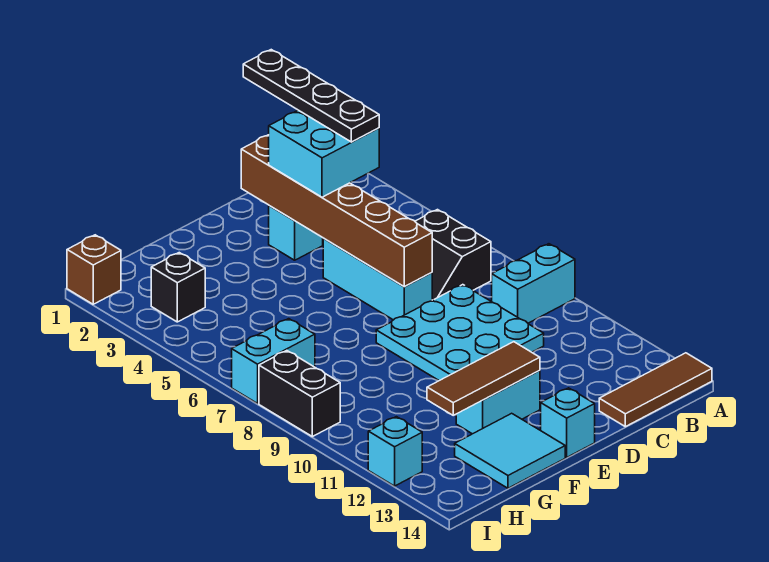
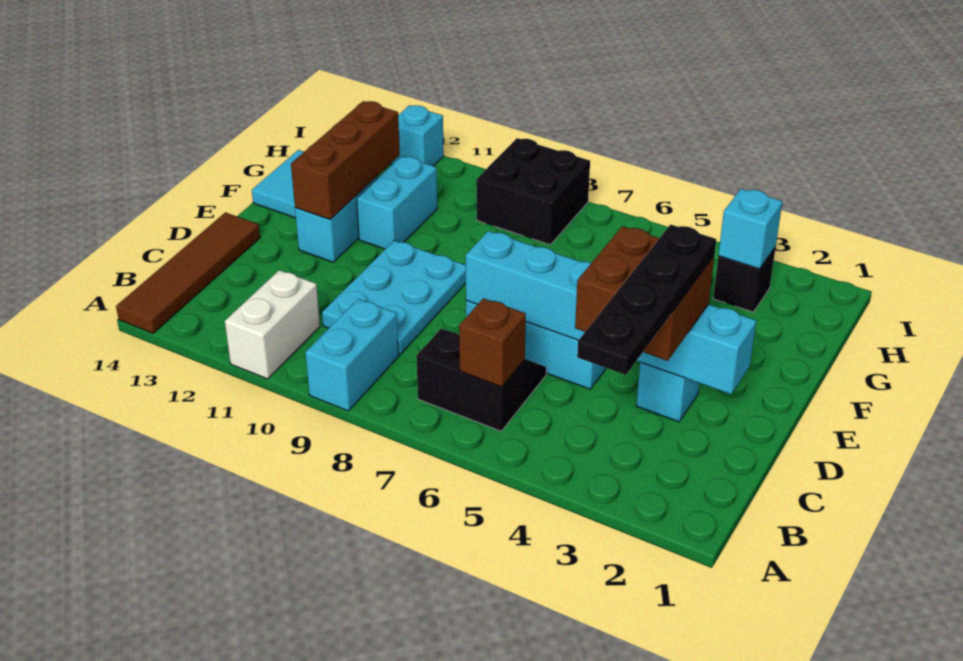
none -> white 1x2 brick [225,270,320,379]
brown 1x3 tile [599,353,712,427] -> brown 1x4 tile [116,212,260,333]
black 1x4 plate [243,50,379,142] -> black 1x4 plate turned to [577,224,716,375]
cyan 2x2 brick [269,110,379,197] -> brown 2x2 brick [575,226,714,361]
cyan 3x3 plate [376,285,544,381] -> cyan 2x3 plate [322,240,466,355]
brown 1x6 brick [241,135,432,287] -> cyan 1x6 brick [466,231,756,394]
brown 1x3 tile [427,342,540,415] -> brown 1x3 brick [291,101,400,220]
cyan 1x1 brick [541,388,595,457] -> cyan 1x1 brick moved to [718,189,782,269]
cyan 1x2 brick [232,319,315,403] -> cyan 1x2 brick moved to [357,156,437,249]
brown 1x1 brick [67,235,121,304] -> brown 1x1 brick moved to [459,298,526,387]
black 1x2 brick [259,351,340,437] -> black 2x2 brick [477,138,590,245]

